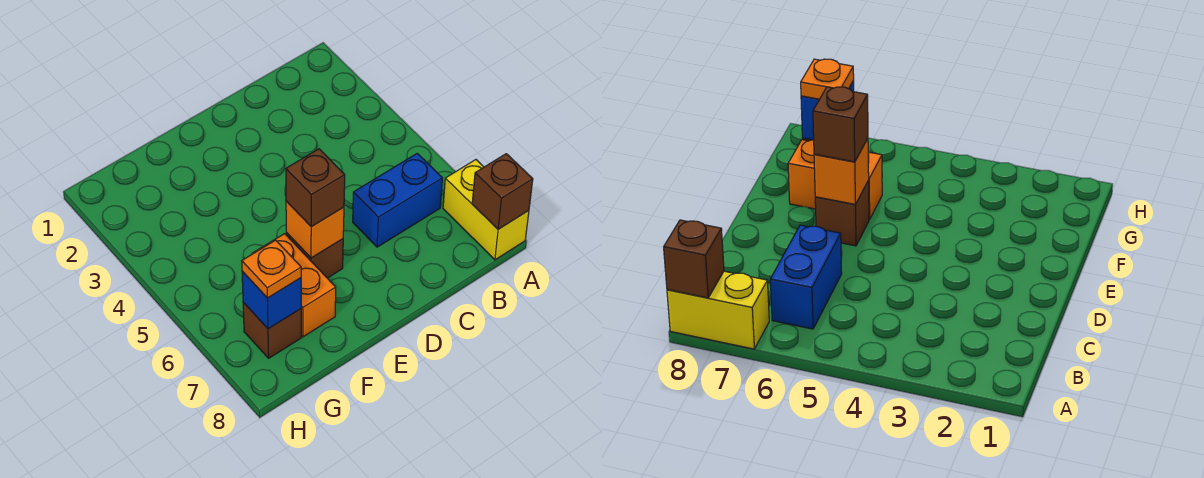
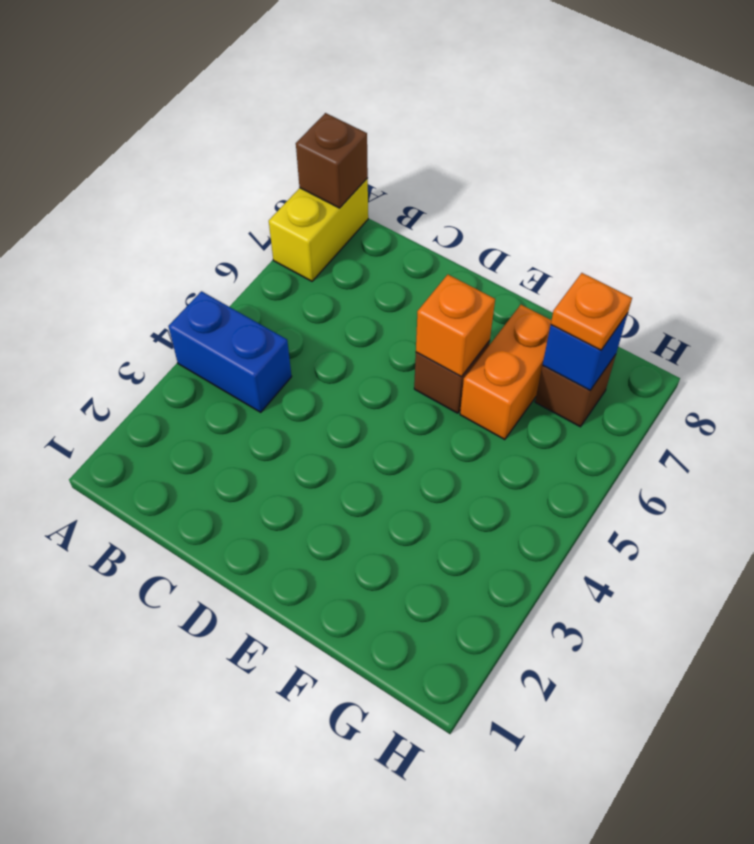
blue 1x2 brick [353,153,442,247] -> blue 1x2 brick moved to [168,291,292,412]
brown 1x1 brick [286,149,345,227] -> none

